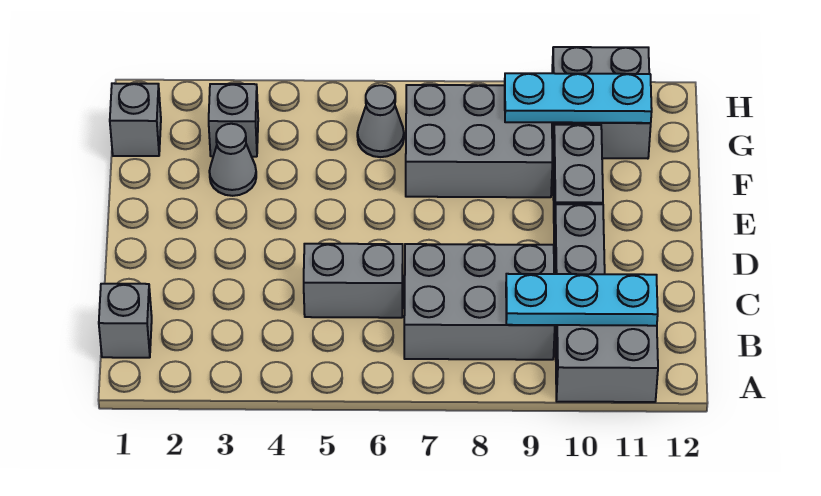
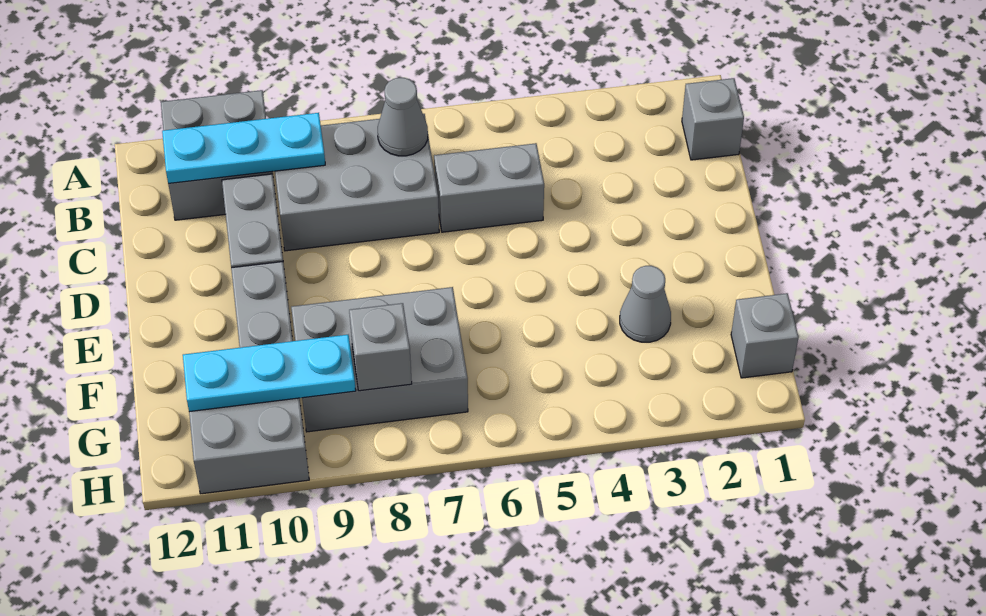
grey 1x1 brick [209,84,258,157] -> grey 1x1 brick moved to [349,303,412,391]
grey 1x1 cone [357,85,404,157] -> grey 1x1 cone moved to [378,78,428,156]

